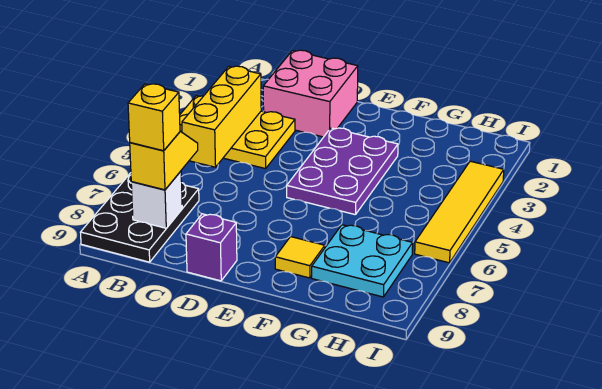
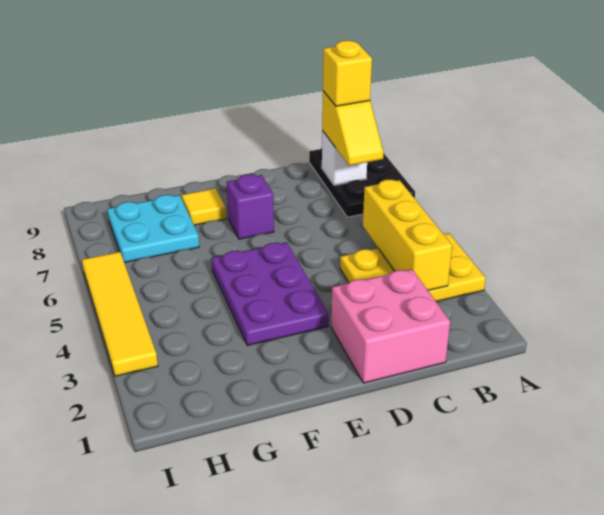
purple 1x1 brick [186,214,237,281] -> purple 1x1 brick moved to [227,174,274,239]

